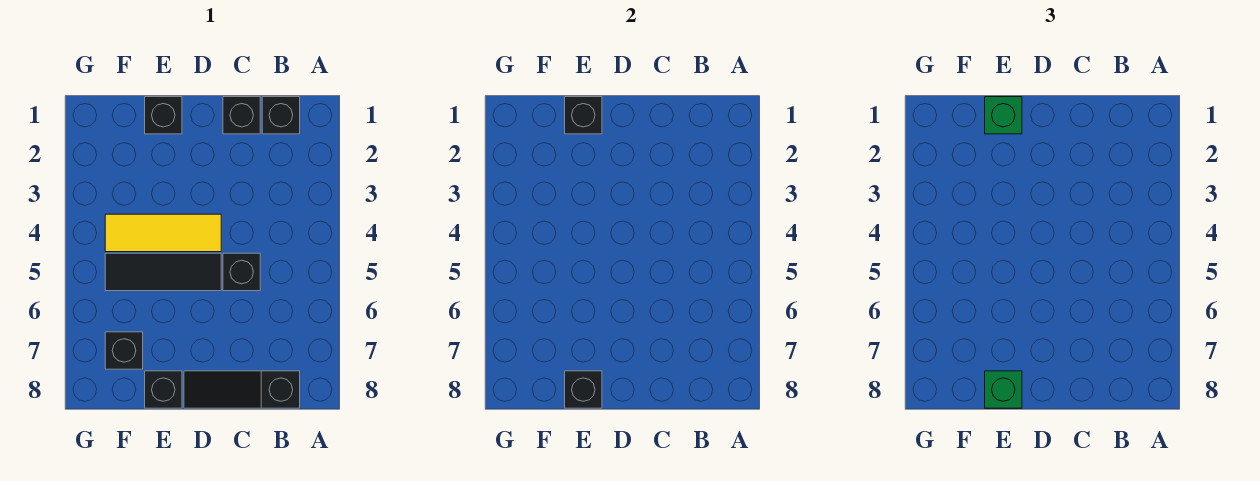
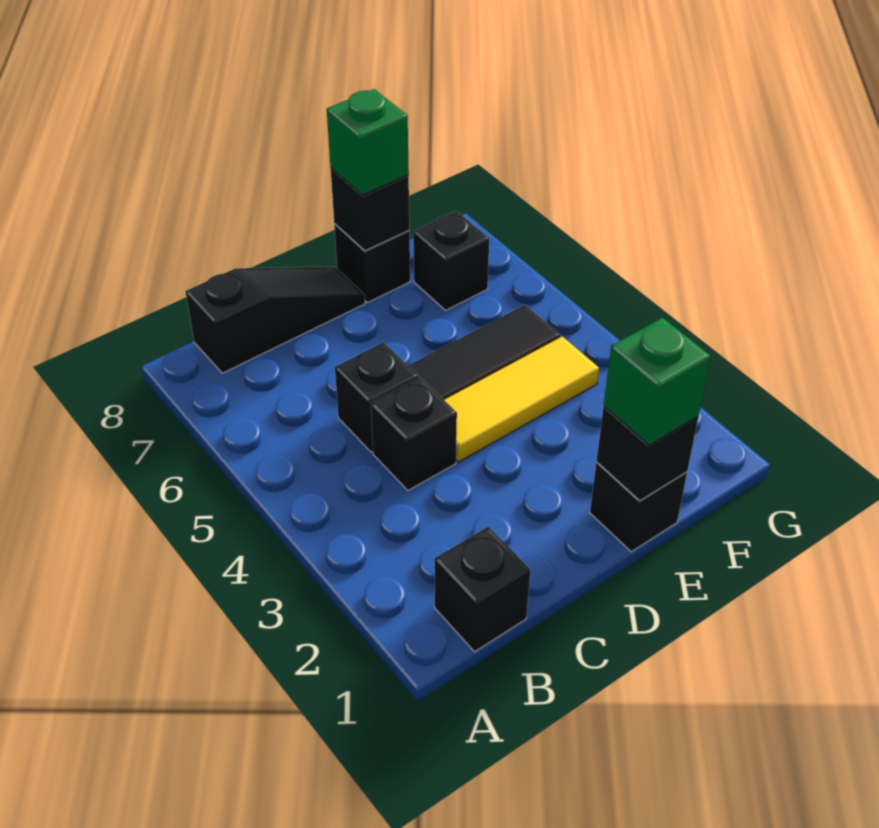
black 1x1 brick [223,97,260,134] -> black 1x1 brick moved to [371,378,457,490]

